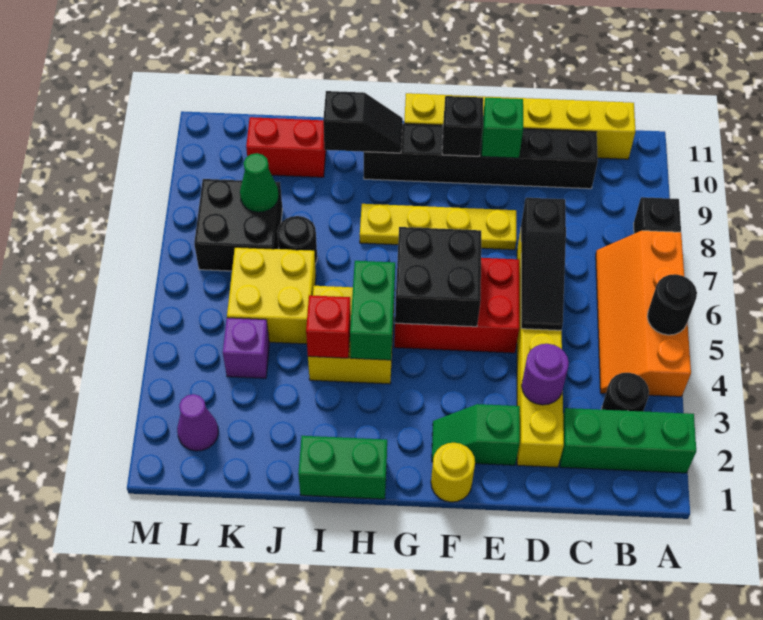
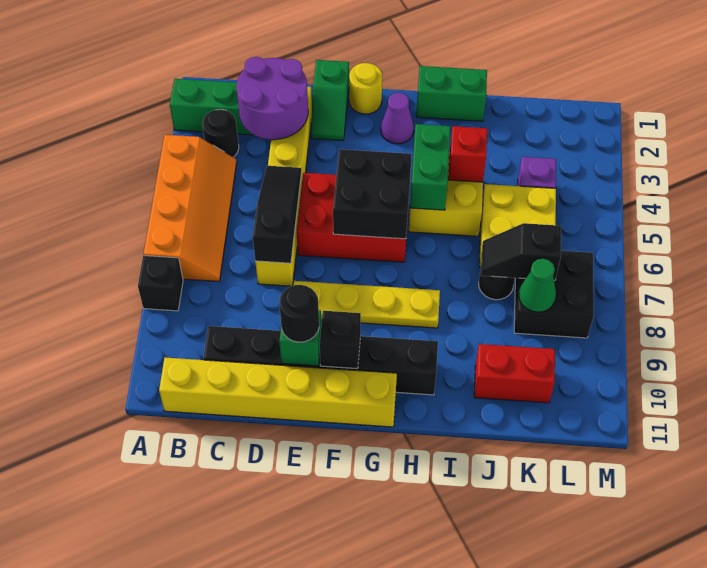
black 1x1 round brick [647,274,697,335] -> black 1x1 round brick moved to [279,285,319,342]
purple 1x1 round brick [522,344,569,405] -> purple 2x2 round brick [237,57,308,140]
green 1x2 slope [432,404,520,465] -> green 1x2 slope turned to [311,60,349,140]
black 1x2 slope [323,91,403,153] -> black 1x2 slope moved to [481,223,561,280]
purple 1x1 cone [177,394,218,451] -> purple 1x1 cone moved to [381,92,414,144]

